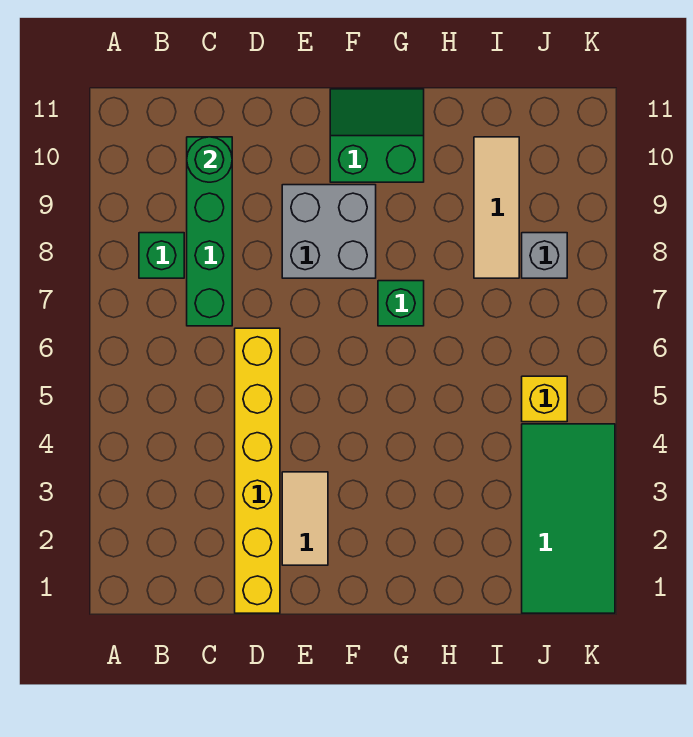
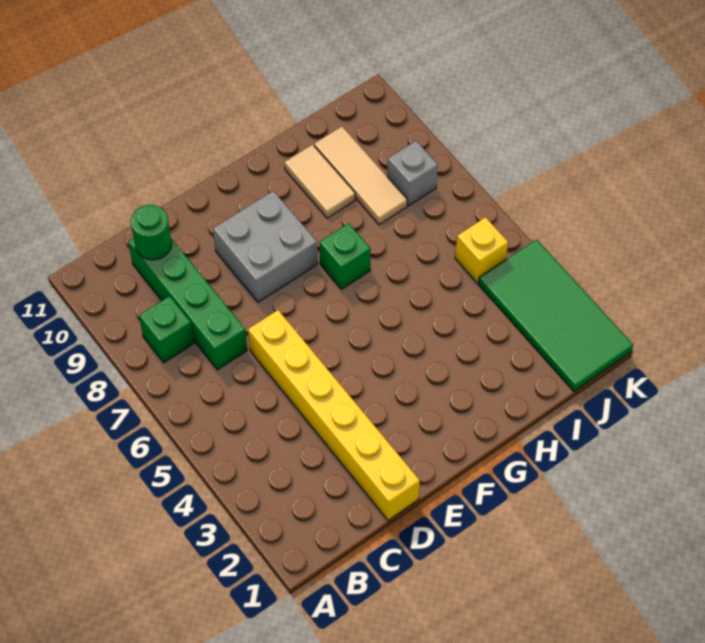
tan 1x2 tile [282,472,328,565] -> tan 1x2 tile moved to [284,145,355,218]
green 2x2 slope [330,89,424,182] -> none

